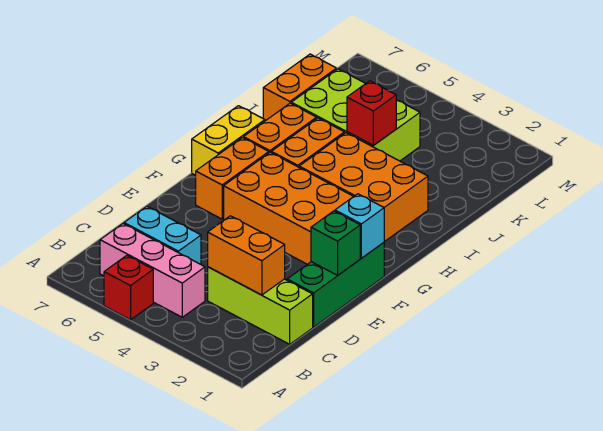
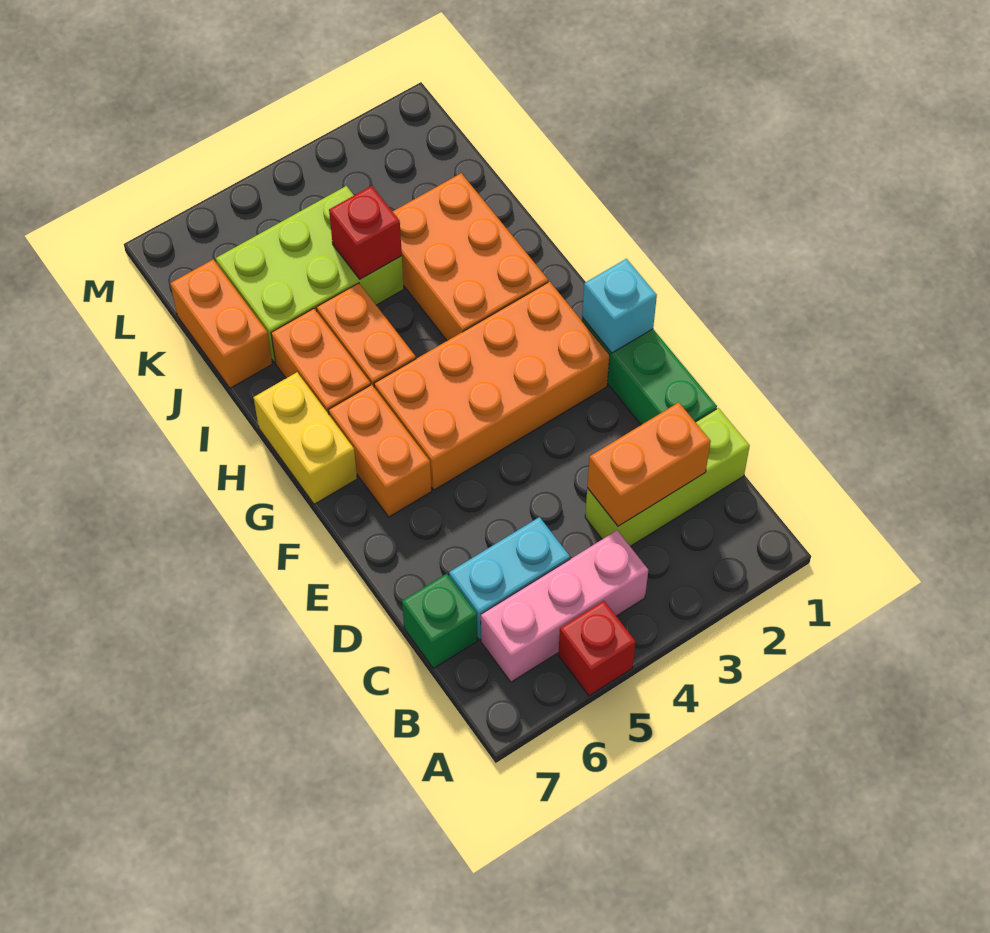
green 1x1 brick [311,211,360,275] -> green 1x1 brick moved to [402,574,477,668]
orange 2x3 brick [299,133,428,242] -> orange 2x3 brick turned to [392,173,548,341]

